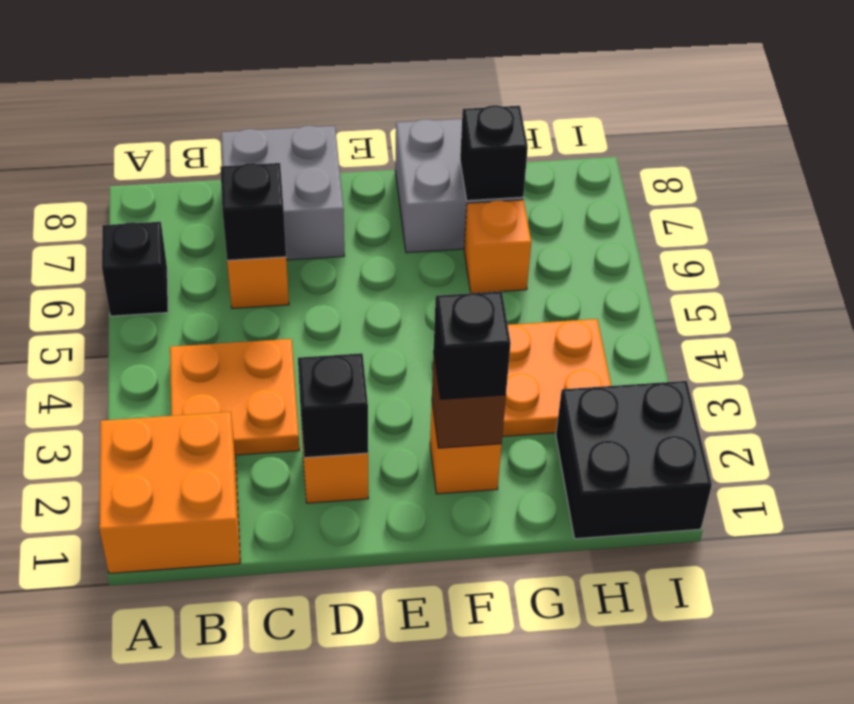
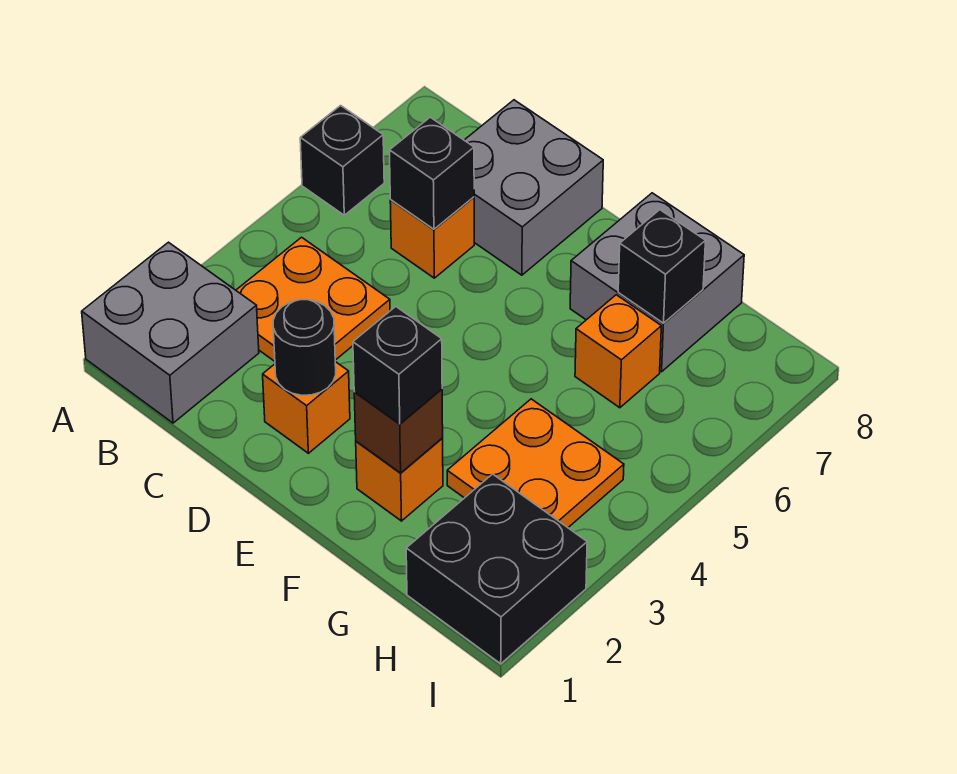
orange 2x2 brick [99,412,240,573] -> grey 2x2 brick [82,242,259,423]
black 1x1 brick [298,353,368,458] -> black 1x1 round brick [273,300,336,395]

